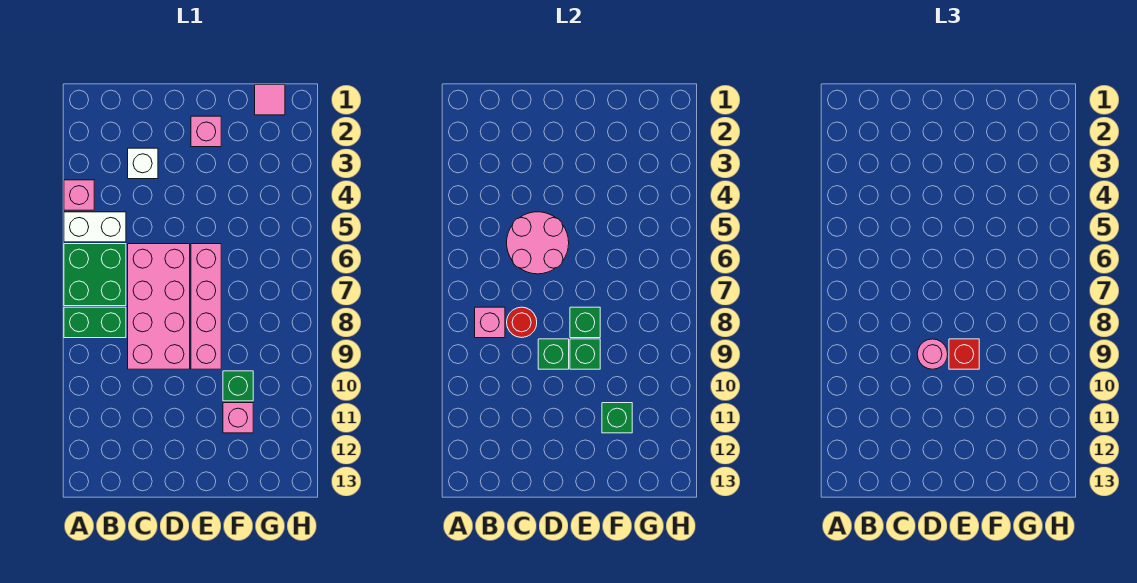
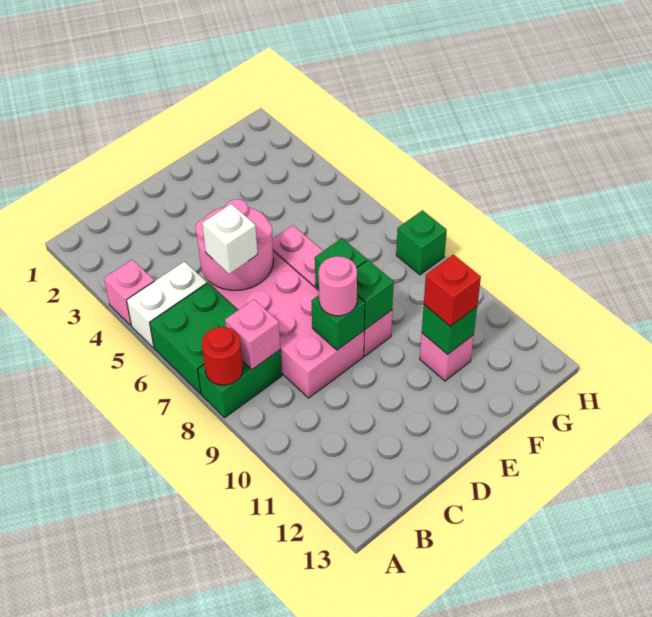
white 1x1 brick [128,148,158,179] -> white 1x1 brick moved to [202,204,258,274]
red 1x1 round brick [507,307,537,338] -> red 1x1 round brick moved to [202,327,243,385]
pink 1x1 brick [191,116,221,147] -> none
red 1x1 brick [949,339,979,369] -> red 1x1 brick moved to [424,254,481,326]
green 1x1 brick [223,371,253,401] -> green 1x1 brick moved to [396,210,447,275]
pink 1x1 tile [255,85,285,115] -> none

